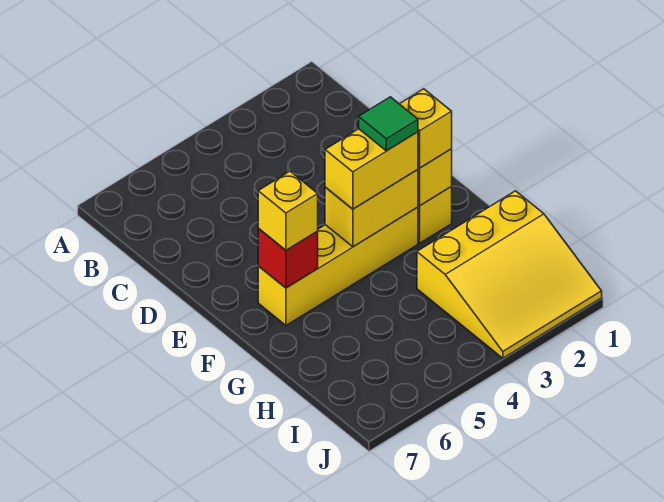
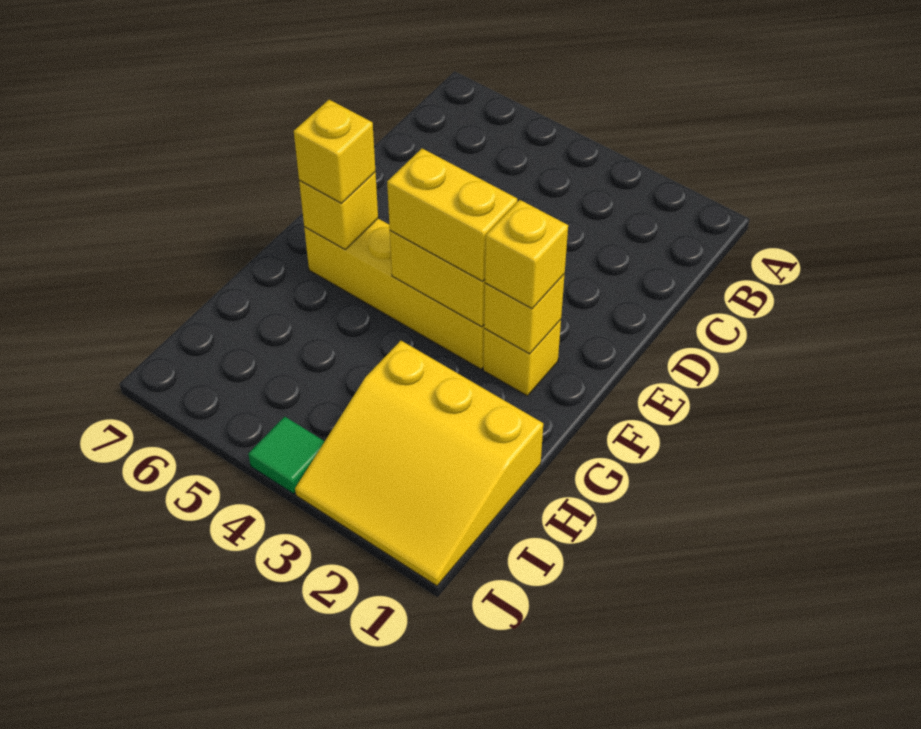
green 1x1 tile [359,97,418,151] -> green 1x1 tile moved to [248,417,325,494]
red 1x1 brick [258,229,318,288] -> yellow 1x1 brick [299,172,378,249]

